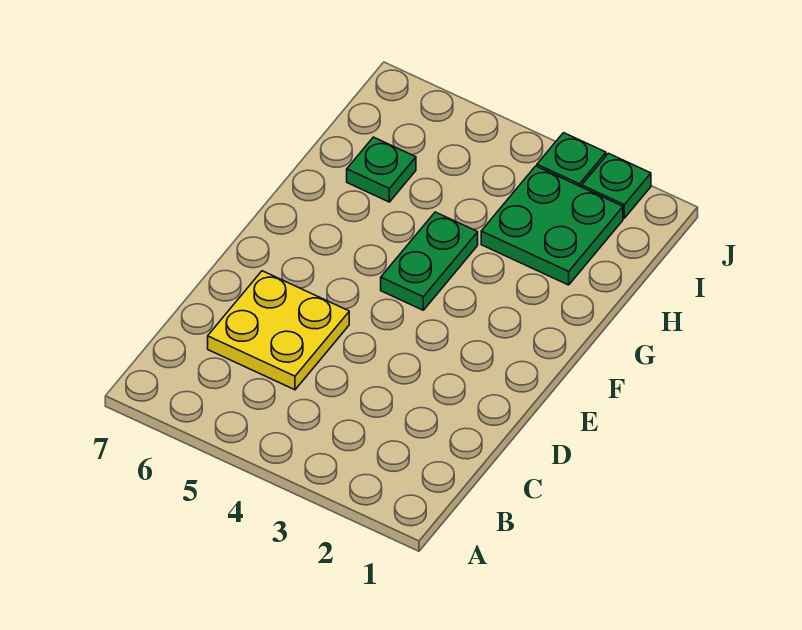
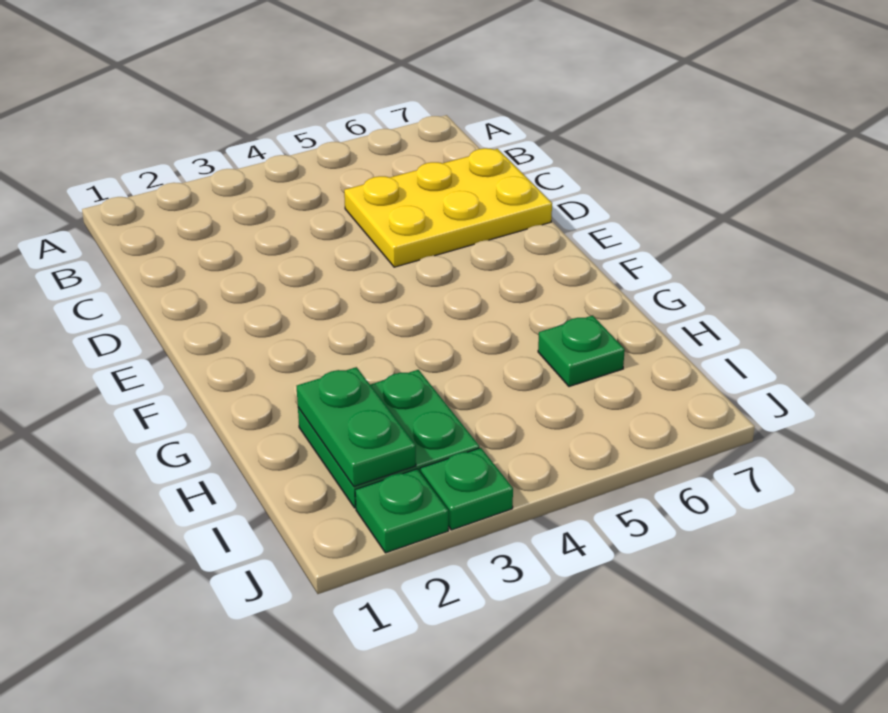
yellow 2x2 plate [208,271,349,390] -> yellow 2x3 plate [344,148,552,267]
green 1x2 plate [381,212,478,310] -> green 1x2 plate moved to [297,367,416,487]

